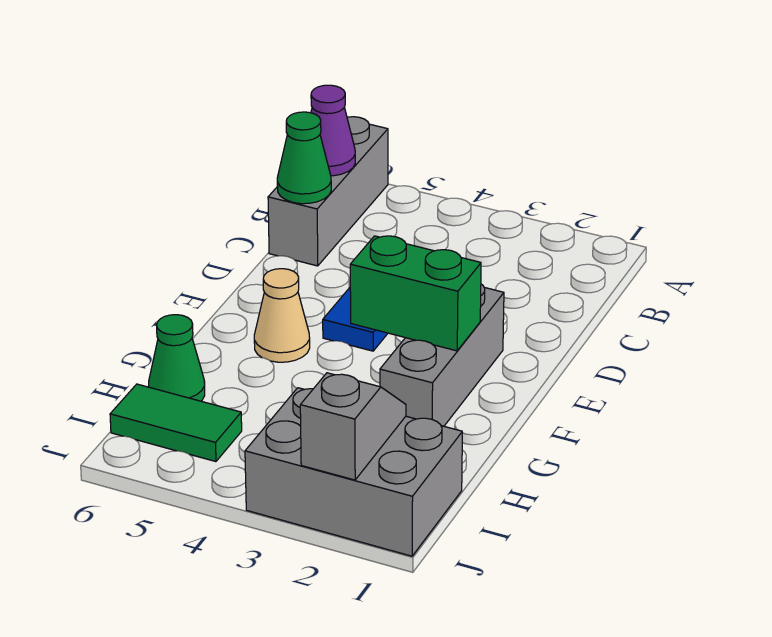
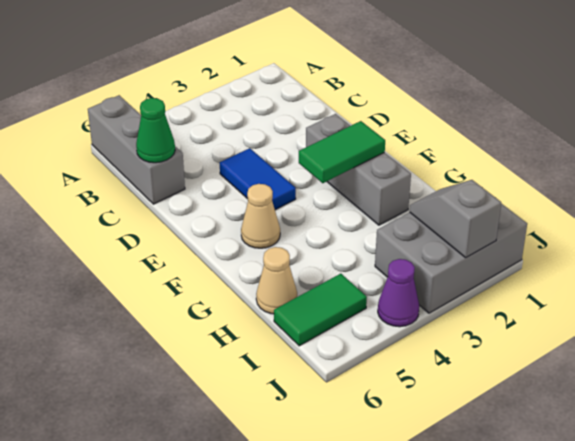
purple 1x1 cone [311,85,355,176] -> purple 1x1 cone moved to [378,259,419,327]
green 1x2 brick [350,236,481,351] -> green 1x2 tile [299,121,385,183]
green 1x1 cone [148,315,205,401] -> tan 1x1 cone [256,247,297,314]

